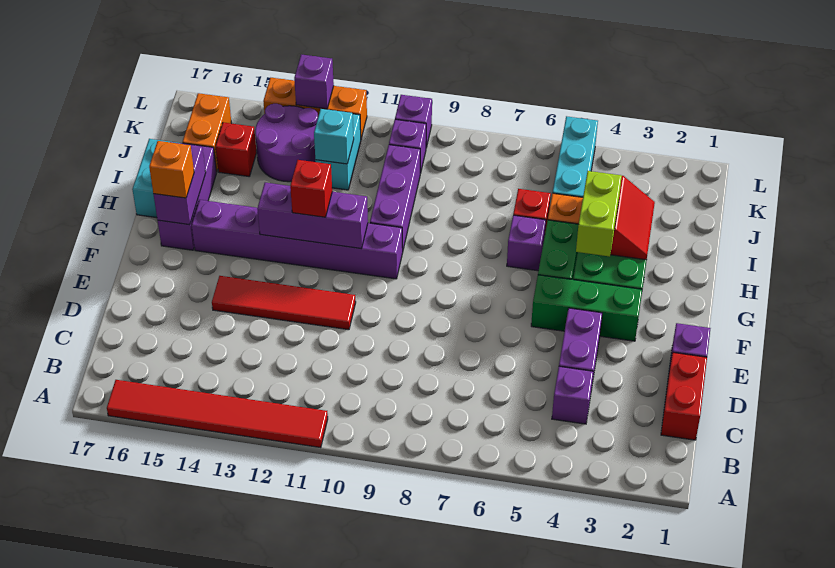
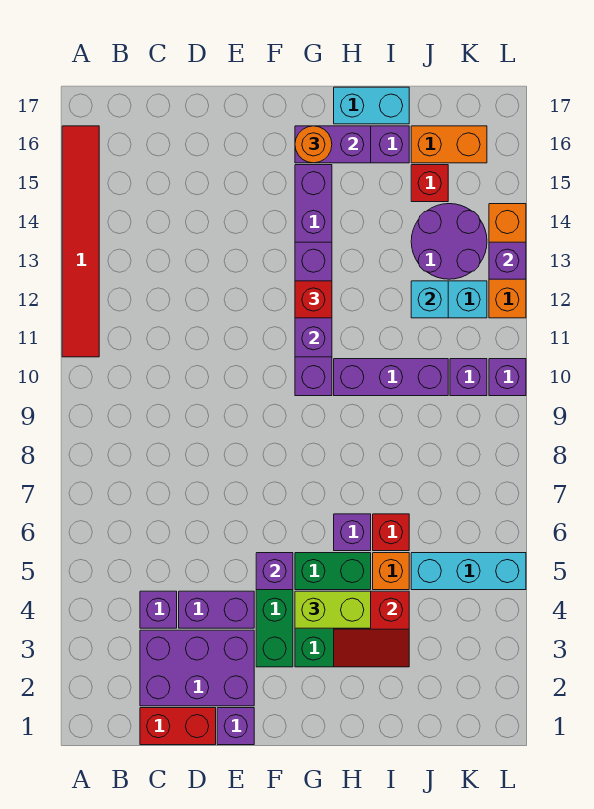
none -> purple 2x3 brick [140,630,254,706]
red 1x4 tile [212,276,356,330] -> none
none -> purple 1x1 brick [256,553,293,590]
orange 1x1 brick [149,141,194,198] -> orange 1x1 round brick [295,126,332,163]

